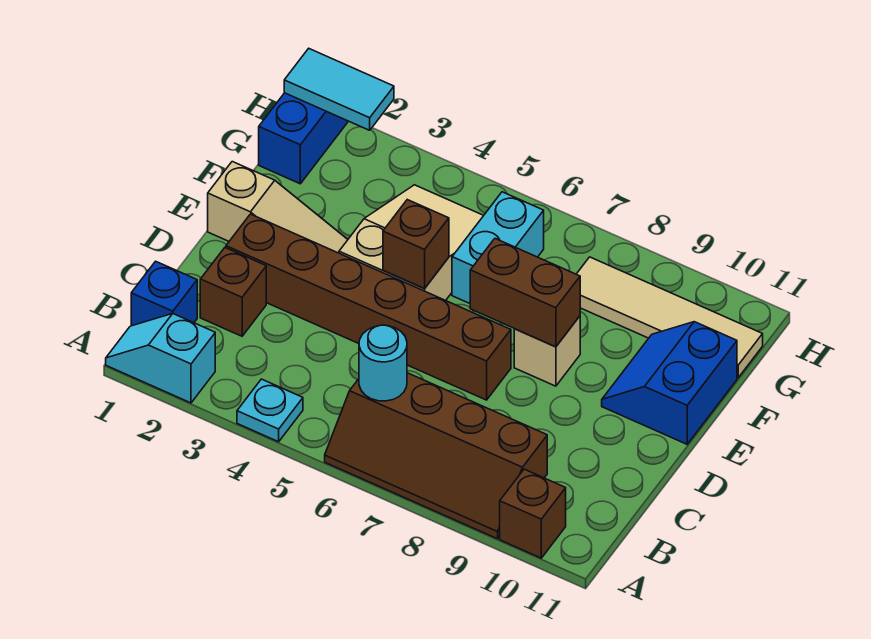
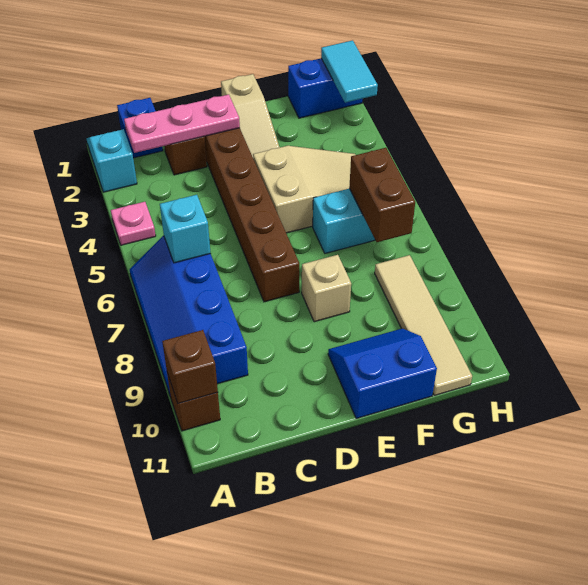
cyan 1x1 plate [237,379,303,442] -> pink 1x1 plate [111,202,156,245]
brown 2x4 slope [325,373,547,539] -> blue 2x4 slope [130,236,248,397]
none -> pink 1x3 plate [124,94,240,153]
cyan 1x1 round brick [359,325,407,401] -> cyan 1x1 brick [160,195,211,263]
brown 1x1 brick [383,200,449,289] -> brown 1x1 brick moved to [162,330,218,404]
brown 1x2 brick [470,239,580,347] -> brown 1x2 brick moved to [349,148,415,242]

